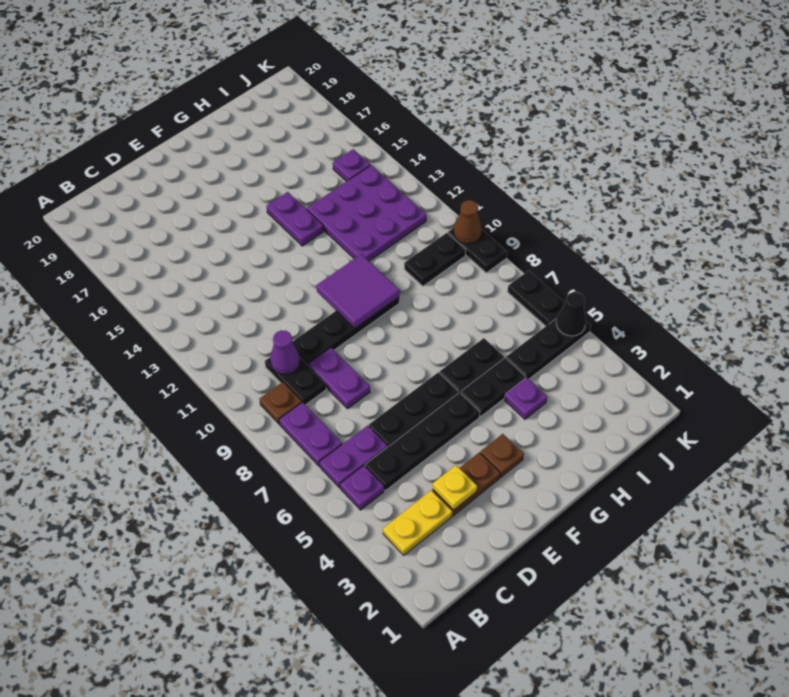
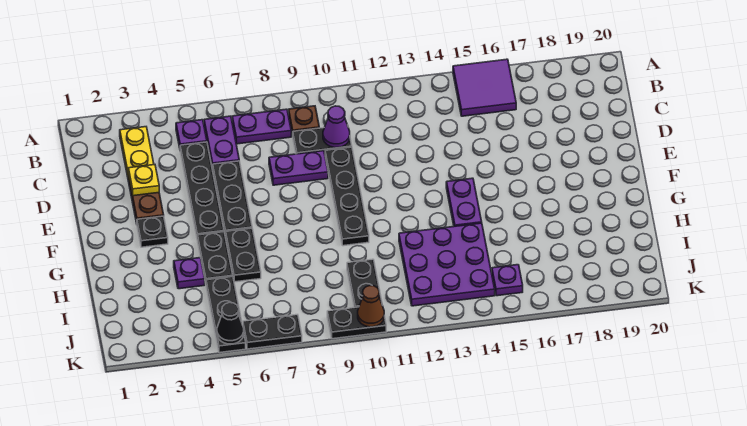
brown 1x1 plate [480,434,524,477] -> black 1x1 plate [137,216,168,247]
purple 2x2 tile [316,254,400,328] -> purple 2x2 tile moved to [453,59,516,116]
purple 1x2 plate [266,192,324,246] -> purple 1x2 plate turned to [446,178,482,226]

